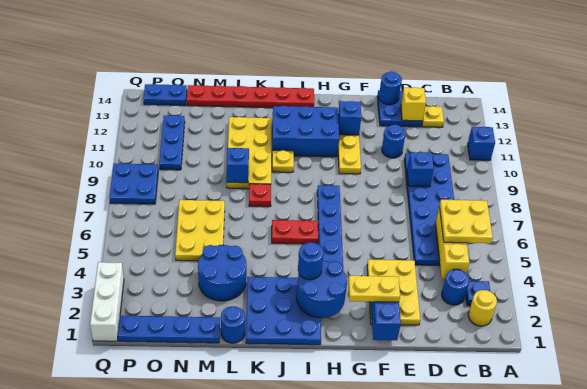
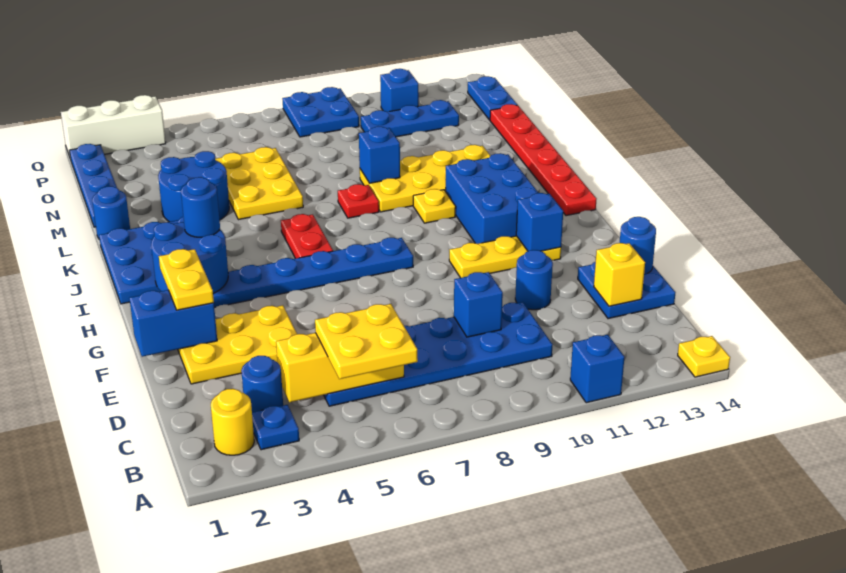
yellow 1x1 plate [422,106,444,127] -> yellow 1x1 plate moved to [678,336,730,377]
yellow 2x3 plate [175,200,225,261] -> yellow 2x3 plate turned to [215,147,303,220]
none -> blue 1x1 brick [380,69,419,112]

